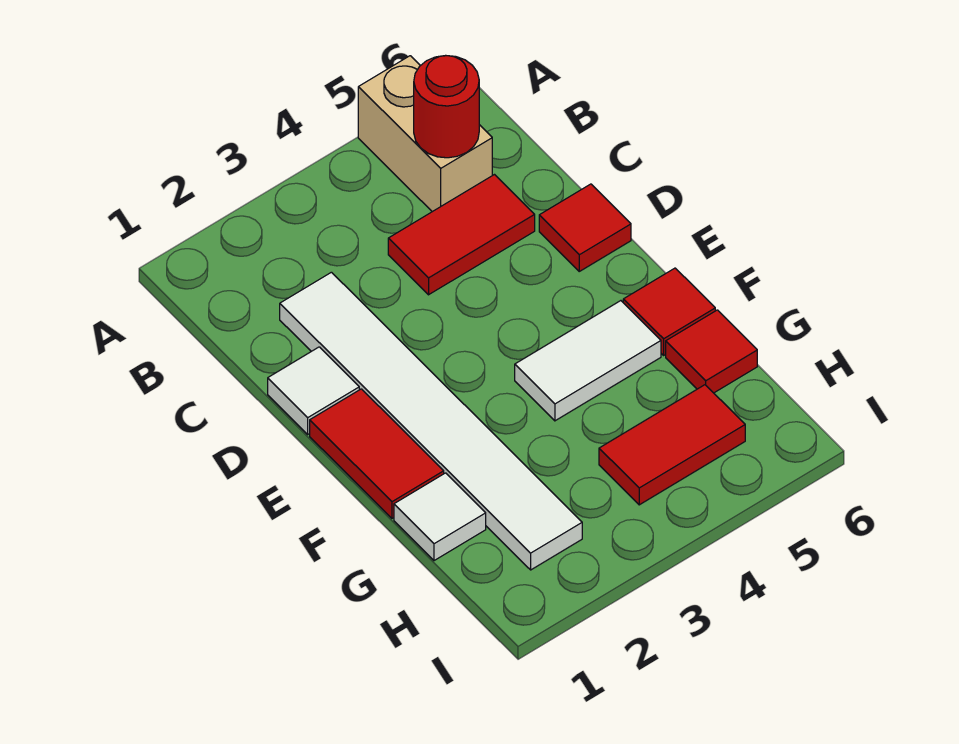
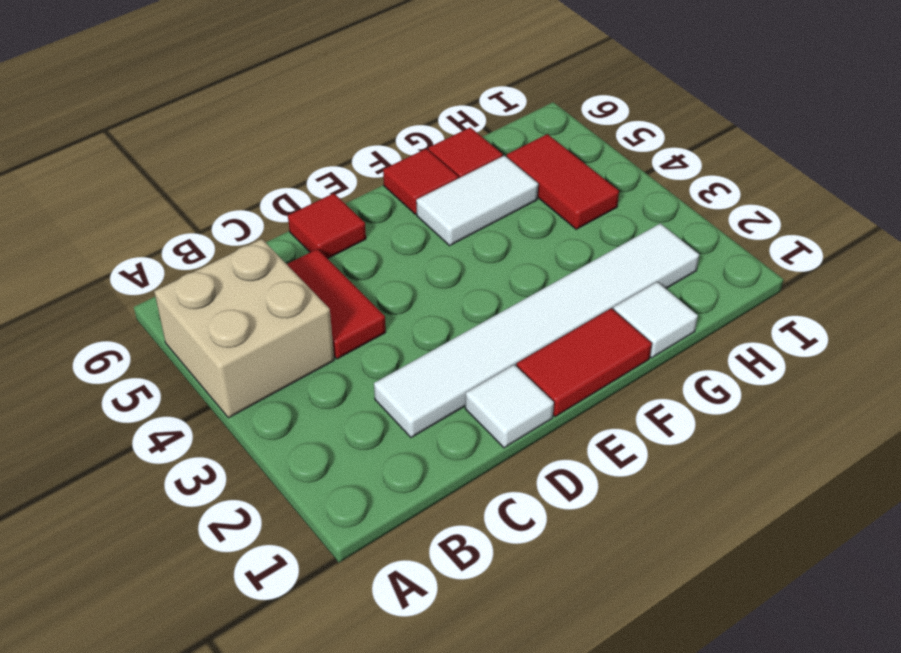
tan 1x2 brick [358,56,492,212] -> tan 2x2 brick [154,239,334,418]
red 1x1 round brick [414,56,479,158] -> none
white 1x2 tile [515,301,661,421] -> white 1x2 tile turned to [416,156,538,246]

